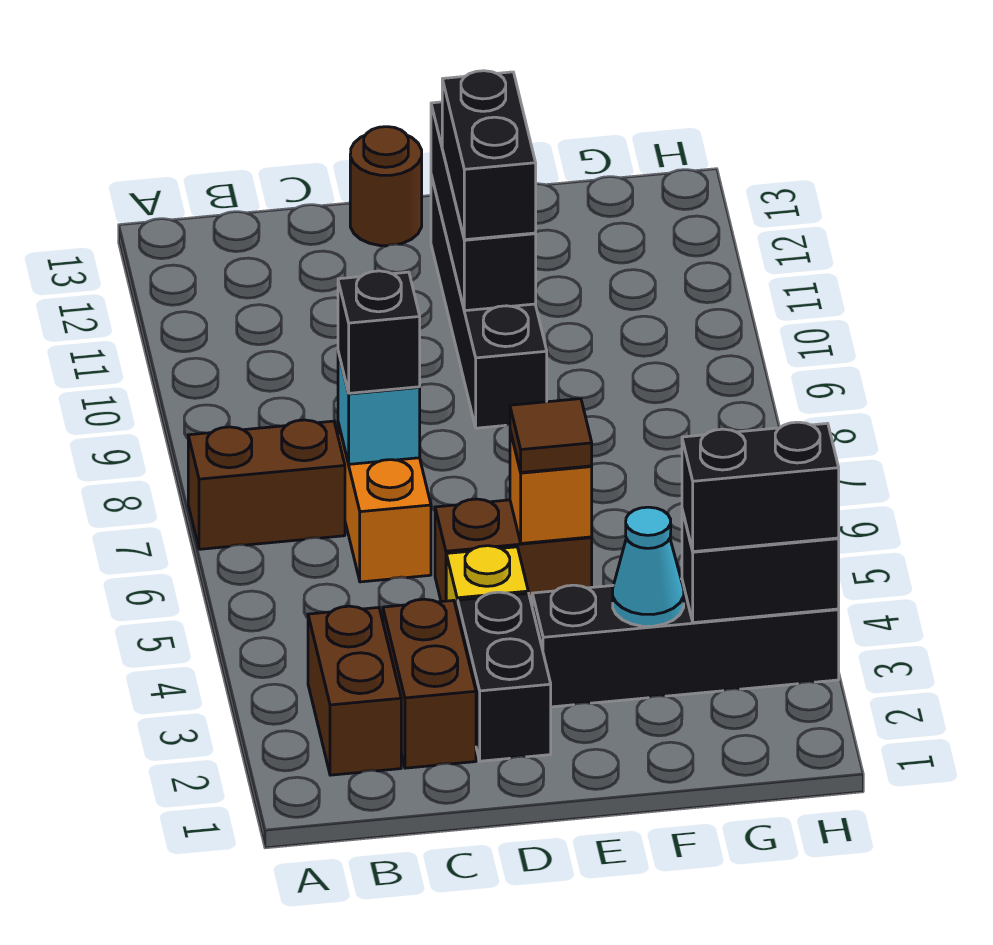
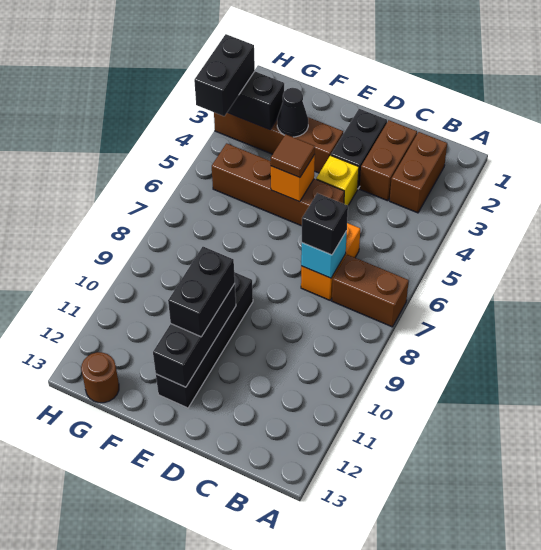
brown 1x2 brick [435,499,592,604] -> brown 1x4 brick [212,143,344,226]
brown 1x1 round brick [350,127,422,246] -> brown 1x1 round brick moved to [81,352,119,403]
black 1x4 brick [532,579,839,707] -> brown 1x4 brick [214,113,343,173]
cyan 1x1 cone [613,507,684,626] -> black 1x1 cone [277,88,308,137]
black 1x2 brick [682,422,839,552] -> black 1x2 brick turned to [194,34,255,116]

